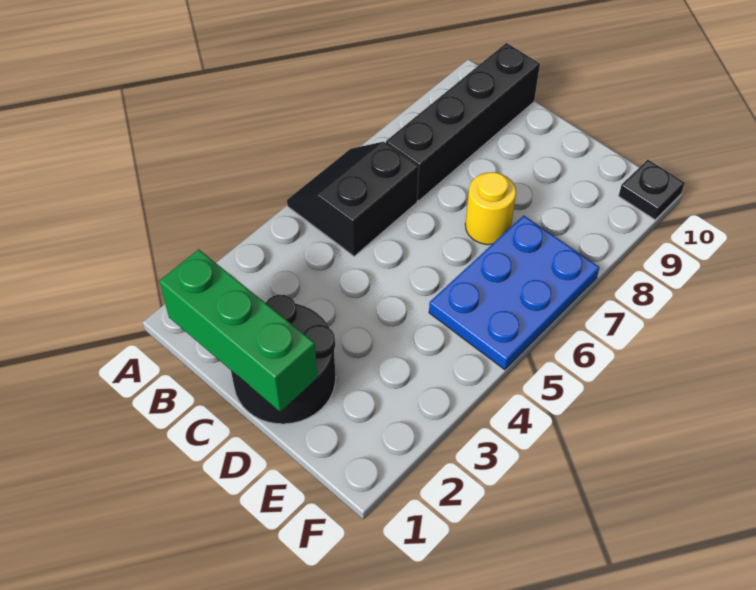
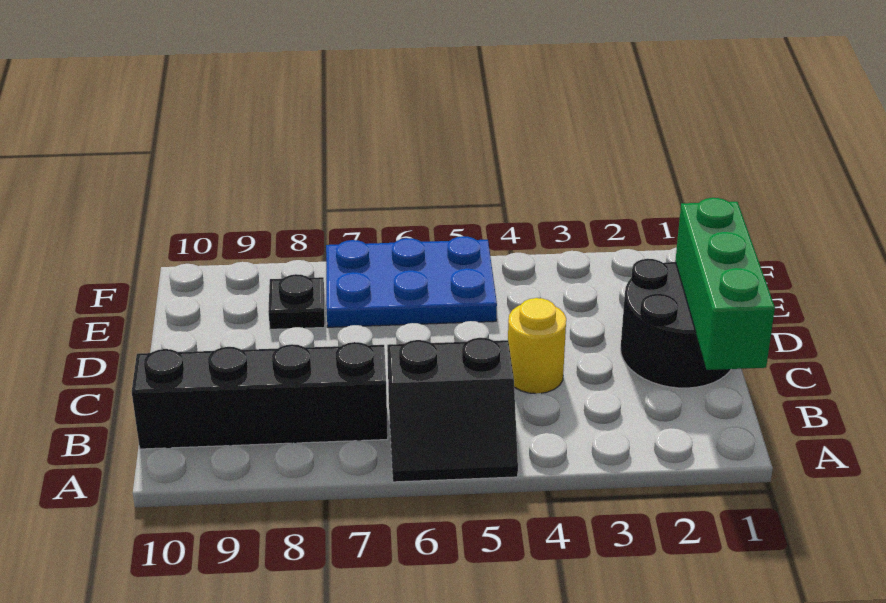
yellow 1x1 round brick [465,172,516,245] -> yellow 1x1 round brick moved to [508,298,566,394]
black 1x1 plate [619,160,685,220] -> black 1x1 plate moved to [268,274,325,329]

